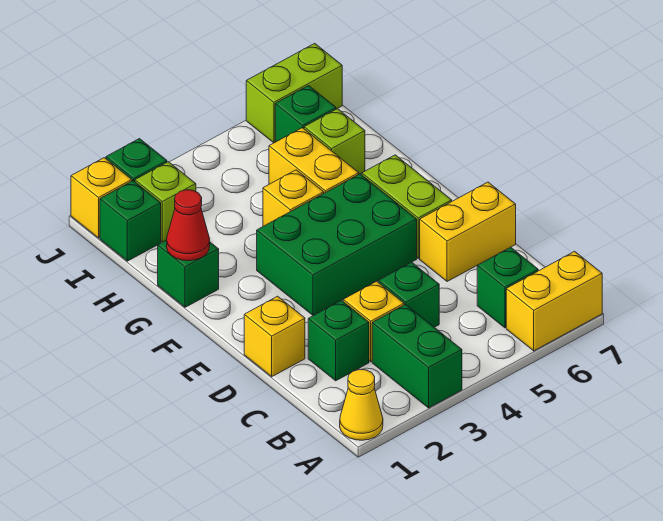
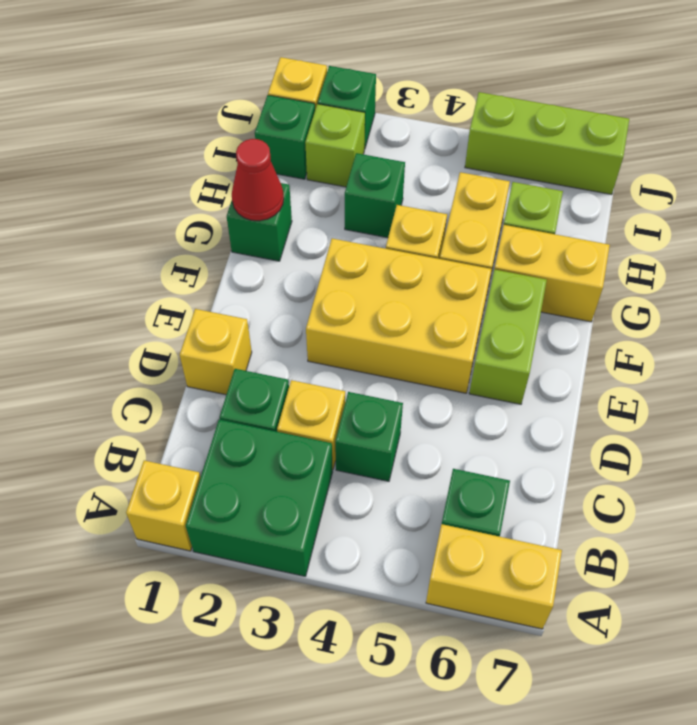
yellow 1x1 cone [340,369,383,440] -> yellow 1x1 brick [126,460,201,551]
green 1x2 brick [372,305,462,408] -> green 2x2 brick [186,420,333,576]
yellow 1x2 brick [420,182,516,281] -> yellow 1x2 brick moved to [494,225,610,322]
green 2x3 brick [257,174,417,315] -> yellow 2x3 brick [306,238,492,393]
green 1x1 brick [275,86,336,142] -> green 1x1 brick moved to [345,153,405,238]
lime 1x2 brick [246,43,342,143] -> lime 1x3 brick [465,92,629,195]

